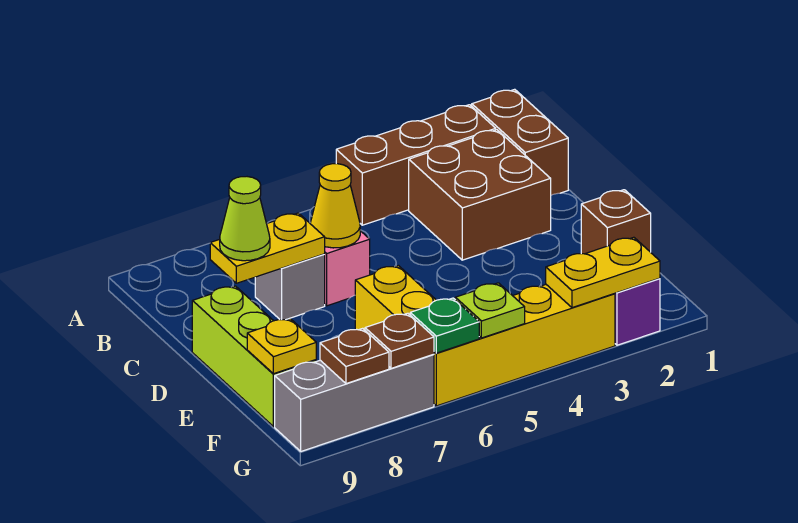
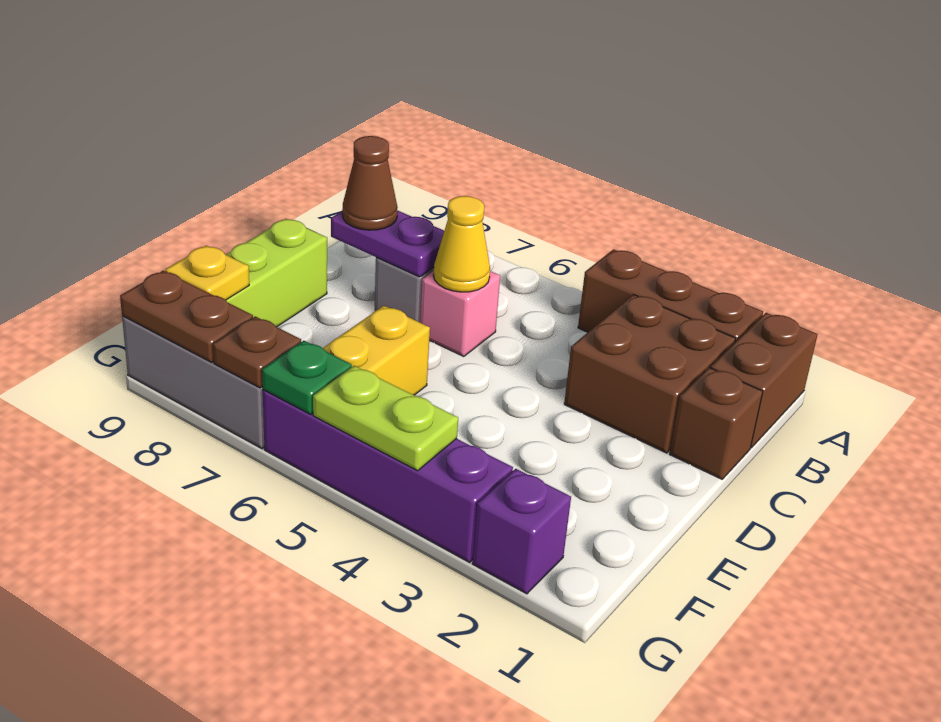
yellow 1x2 plate [210,213,325,283] -> purple 1x2 plate [331,210,444,277]
lime 1x1 cone [220,177,270,261] -> brown 1x1 cone [342,136,398,230]
brown 1x1 brick [581,190,651,254] -> brown 1x1 brick moved to [670,368,763,479]
yellow 1x2 plate [546,237,660,308] -> none
yellow 1x4 brick [434,285,615,406] -> purple 1x4 brick [263,390,513,562]
lime 1x1 plate [455,283,525,338] -> lime 1x2 plate [313,366,458,471]
brown 1x1 plate [320,328,389,384] -> brown 1x2 plate [120,271,253,362]

